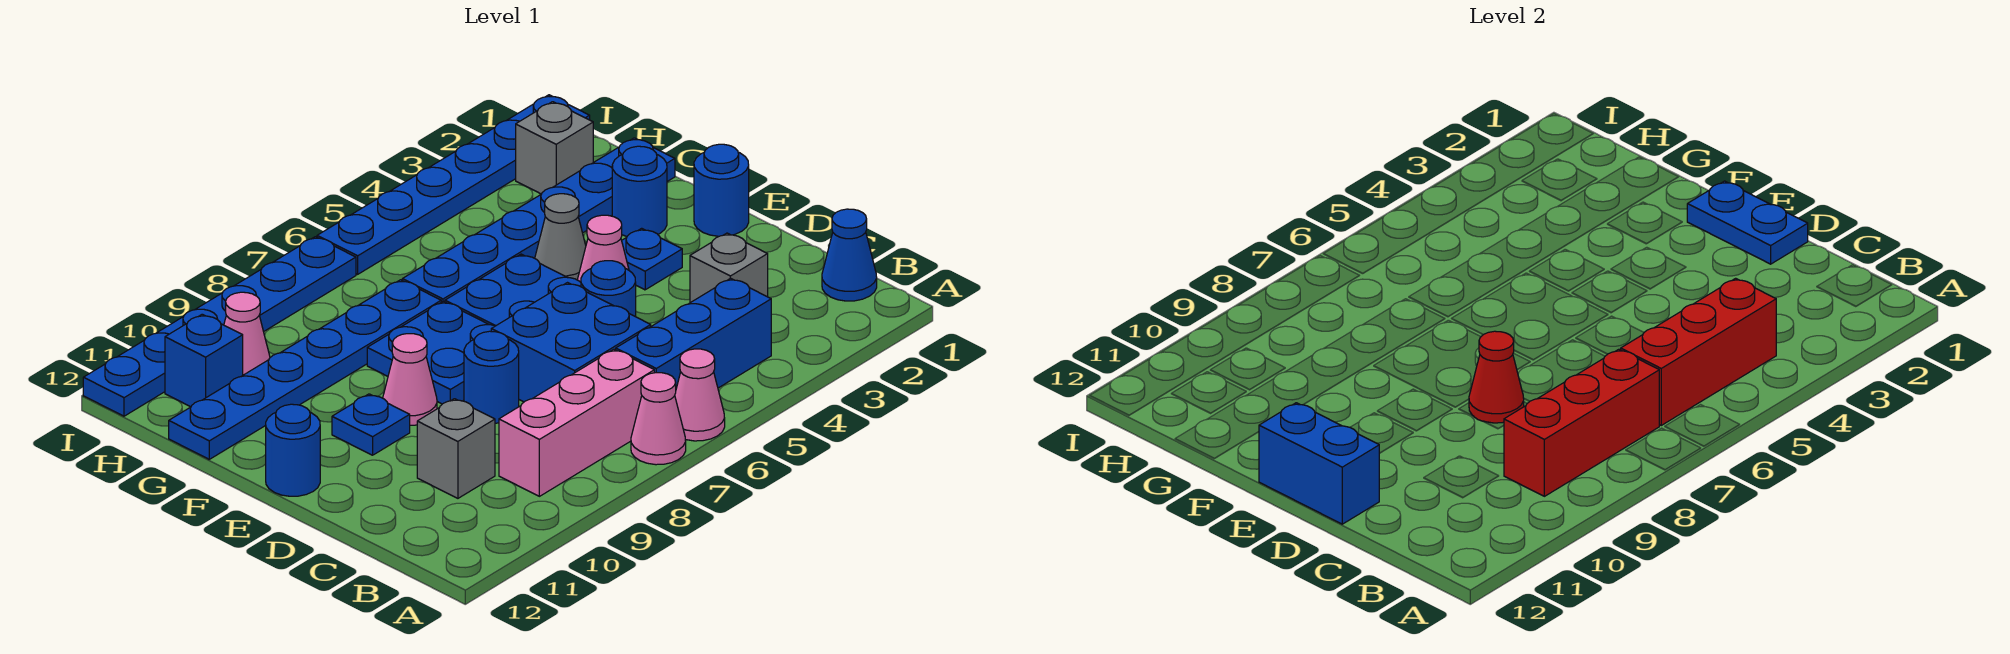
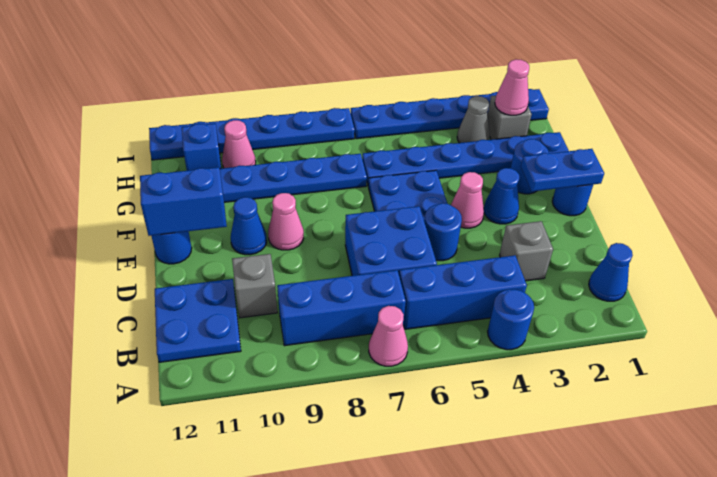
pink 1x1 cone [675,349,725,441] -> pink 1x1 cone moved to [495,59,529,115]
red 1x3 brick [1621,278,1776,425] -> none
pink 1x3 brick [499,349,654,496] -> blue 1x3 brick [277,270,406,346]
red 1x3 brick [1504,349,1659,496] -> none
blue 1x2 plate [1687,181,1808,264] -> blue 1x2 plate turned to [521,149,604,192]
blue 1x1 round brick [464,331,519,423] -> blue 1x1 round brick moved to [488,289,534,350]
red 1x1 cone [1469,331,1524,423] -> none
blue 1x2 brick [1259,403,1379,524] -> blue 1x2 brick turned to [140,167,227,236]
blue 1x1 plate [622,228,682,290] -> blue 1x1 cone [484,168,519,224]
blue 2x2 plate [367,301,495,404] -> blue 2x2 plate moved to [155,279,241,362]
blue 1x1 plate [332,394,410,455] -> blue 1x1 cone [231,197,267,255]
grey 1x1 cone [535,194,586,280] -> grey 1x1 cone moved to [457,96,490,143]

